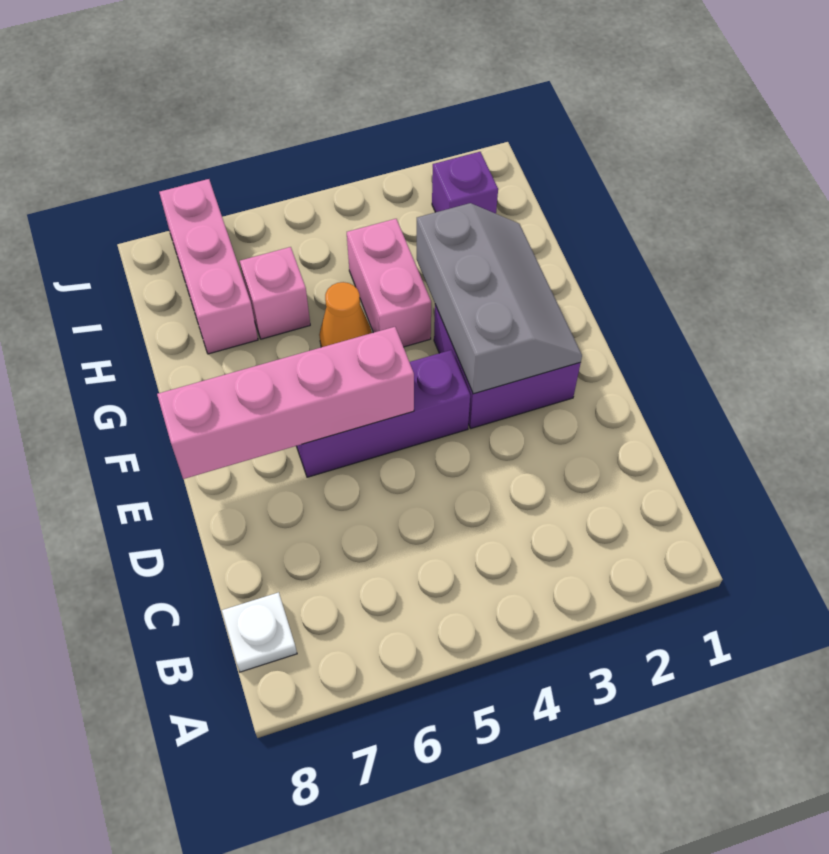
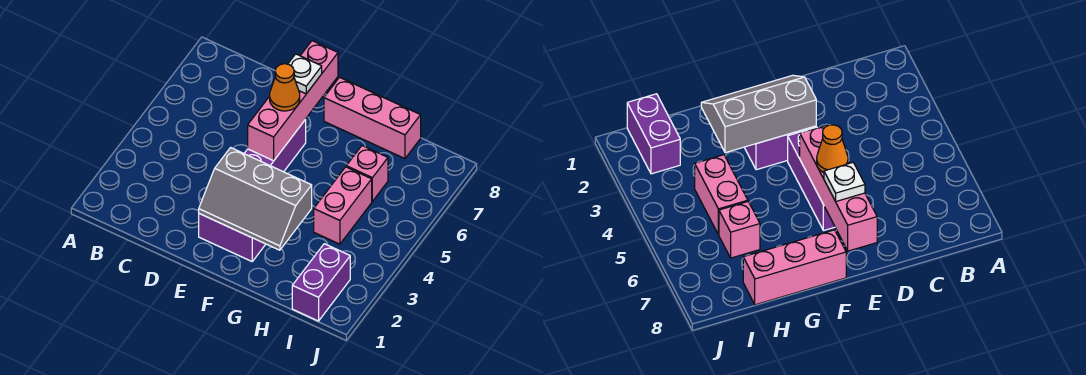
white 1x1 plate [222,592,297,672] -> white 1x1 plate moved to [288,54,322,94]
pink 1x2 brick [347,219,431,347] -> pink 1x2 brick turned to [314,167,372,244]
orange 1x1 cone [319,282,371,347] -> orange 1x1 cone moved to [270,64,300,111]
pink 1x3 brick [159,179,258,354] -> pink 1x3 brick moved to [324,77,421,159]
purple 1x1 brick [432,152,498,214] -> purple 1x2 brick [292,244,350,321]

